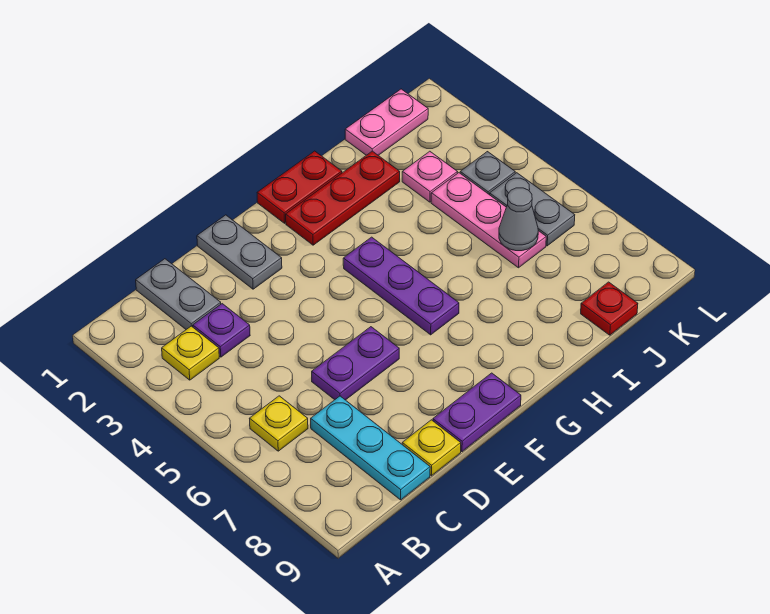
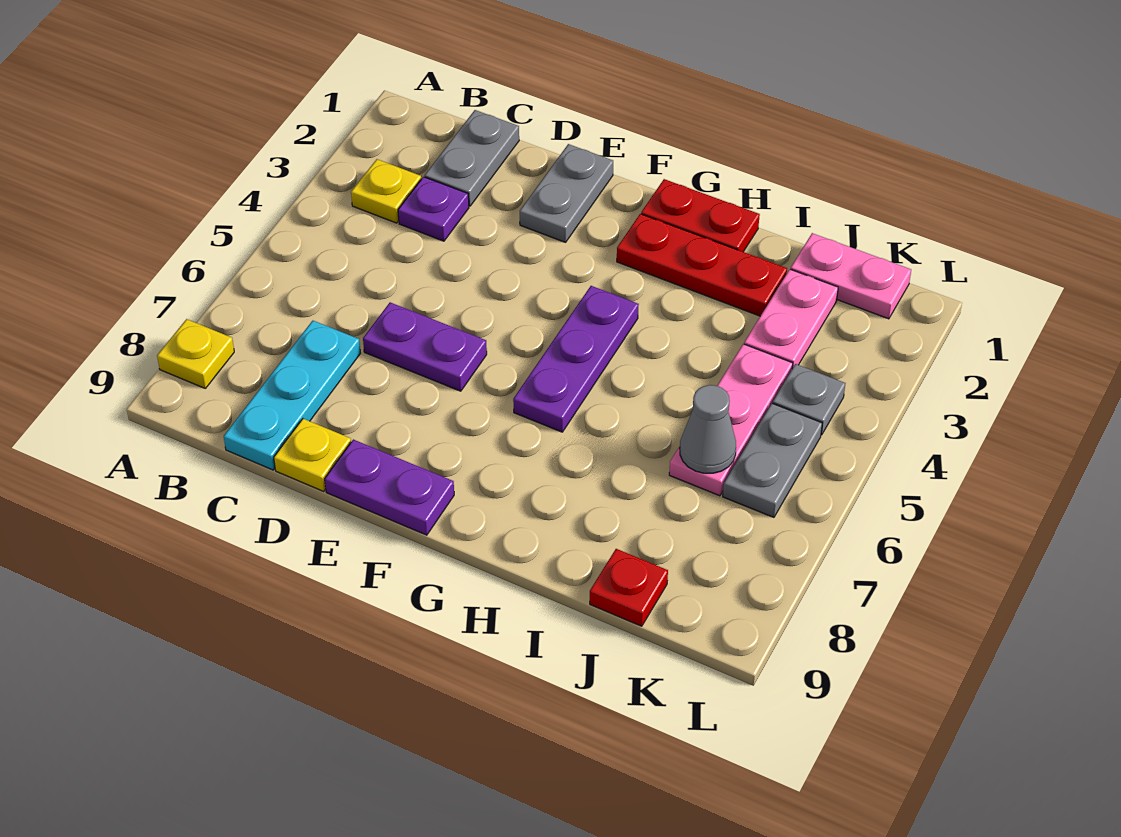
yellow 1x1 plate [249,396,308,451] -> yellow 1x1 plate moved to [157,319,234,388]
pink 1x1 plate [402,151,457,202] -> pink 1x2 plate [744,269,838,369]

